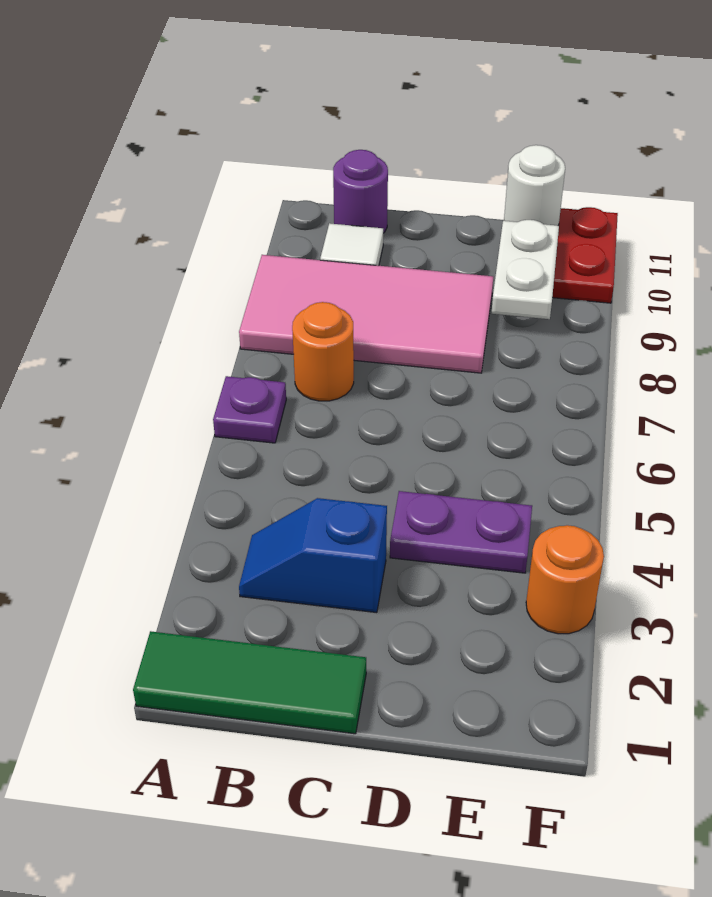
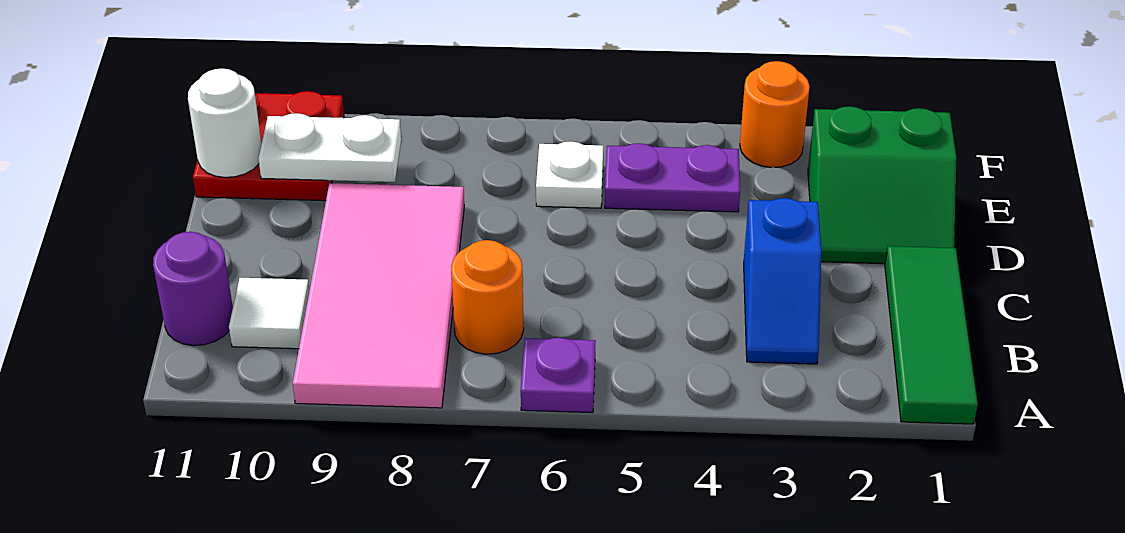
none -> green 2x2 slope [808,106,956,264]
purple 1x2 plate [390,491,532,573] -> purple 1x2 plate turned to [605,143,740,212]
none -> white 1x1 plate [536,141,603,208]

